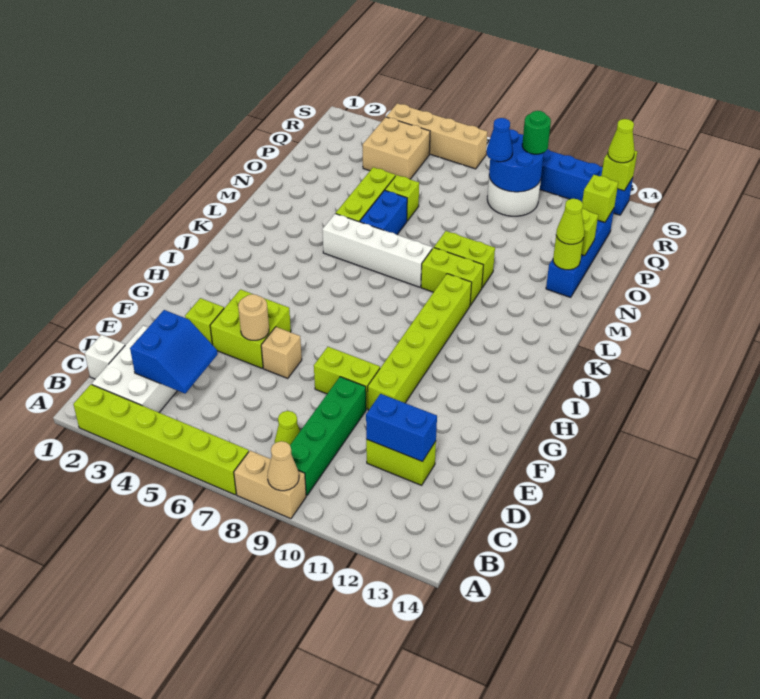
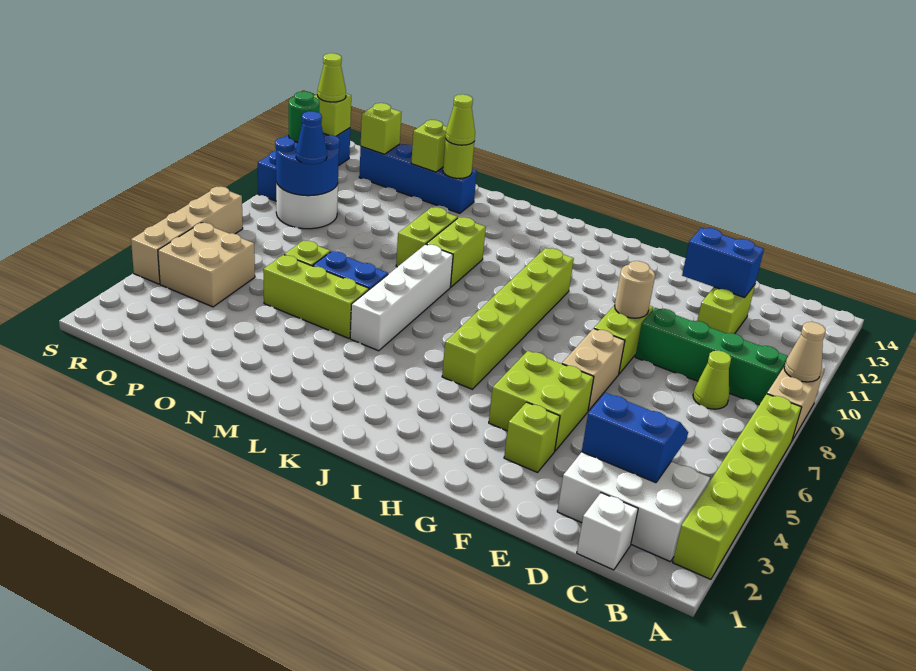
blue 1x2 brick [366,394,437,462] -> blue 1x2 brick turned to [682,228,764,298]
tan 1x1 round brick [238,294,269,340] -> tan 1x1 round brick moved to [615,261,655,318]
tan 1x1 brick [261,327,302,378] -> tan 1x2 brick [562,329,625,411]
lime 1x6 brick [368,274,472,410] -> lime 1x6 brick turned to [442,248,574,389]

